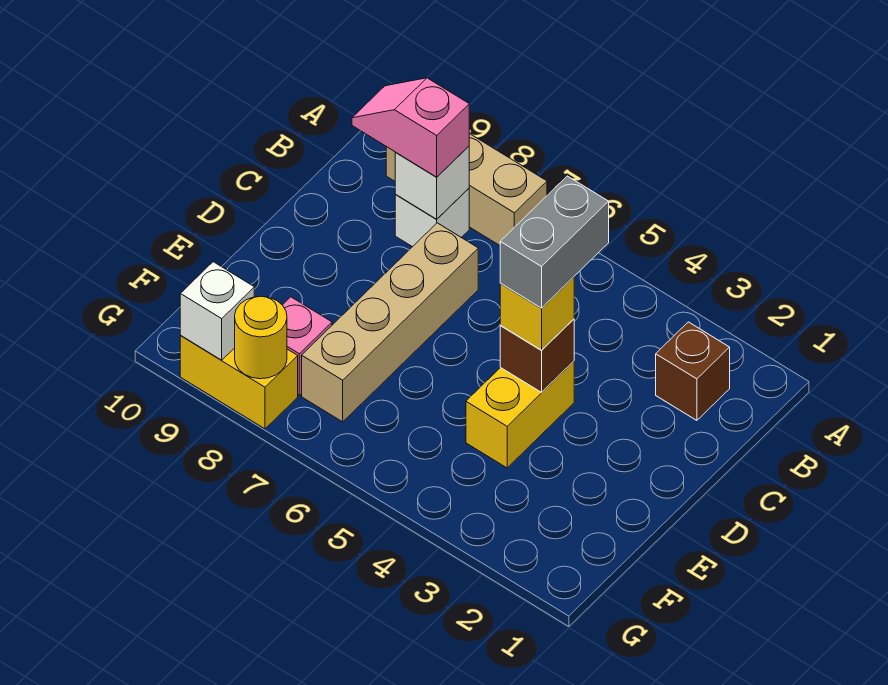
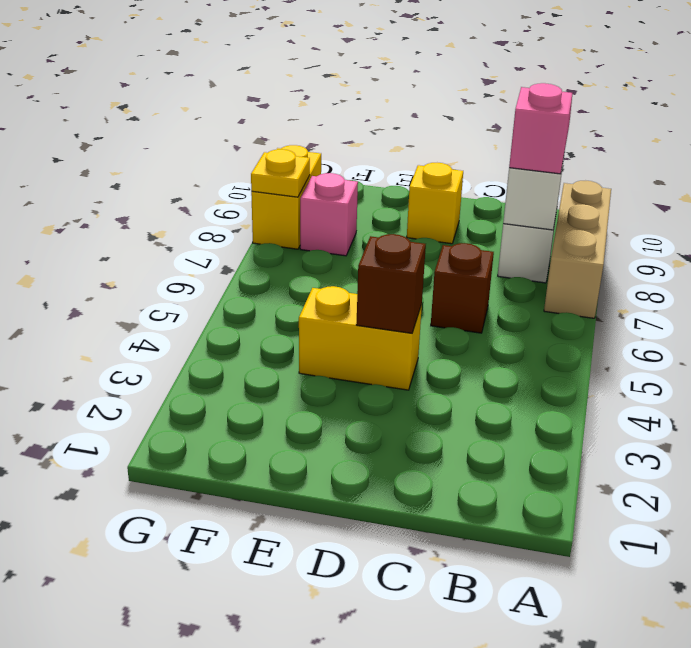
brown 1x1 brick [656,322,730,420] -> brown 1x1 brick moved to [431,243,494,333]
grey 1x2 brick [500,176,609,308] -> none
tan 1x4 brick [302,223,478,422] -> none
yellow 1x1 brick [500,277,574,350] -> yellow 1x1 brick moved to [407,163,463,244]
yellow 1x1 round brick [235,296,287,379] -> yellow 1x1 plate [251,149,310,197]
white 1x1 brick [180,262,254,360] -> none

